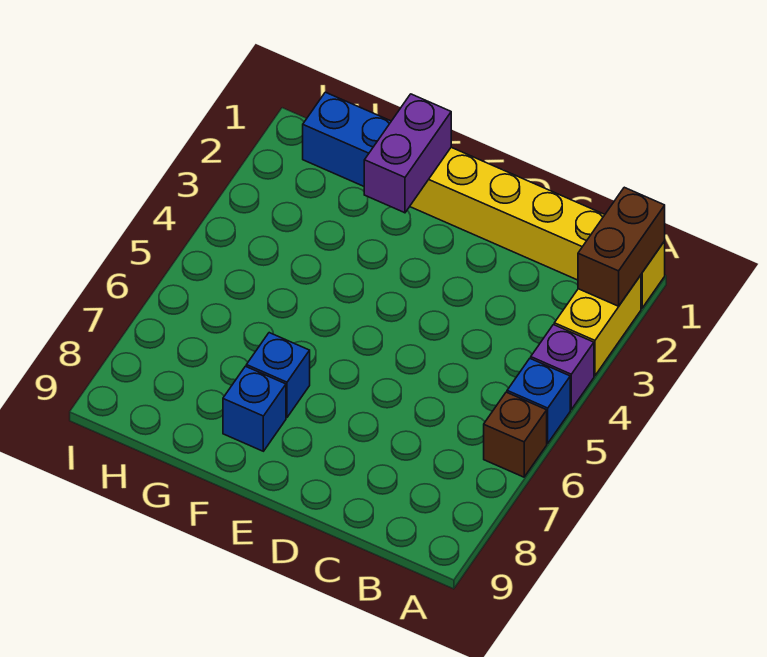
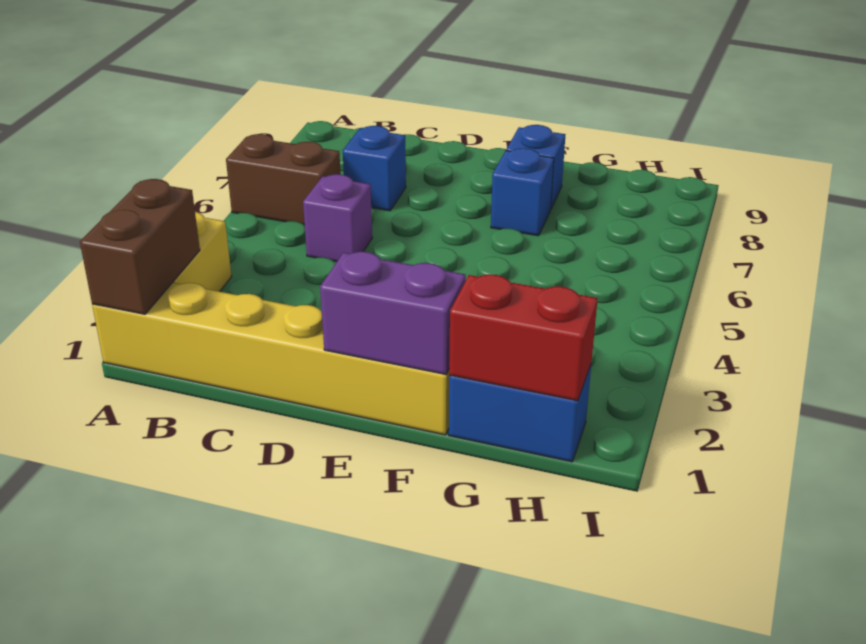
purple 1x1 brick [531,325,594,409] -> purple 1x1 brick moved to [303,174,372,262]
blue 1x1 brick [507,358,570,443] -> blue 1x1 brick moved to [343,126,406,211]
brown 1x1 brick [484,392,547,477] -> brown 1x2 brick [226,134,341,225]
purple 1x2 brick [364,94,451,213] -> purple 1x2 brick turned to [320,252,466,374]
none -> red 1x2 brick [449,275,598,401]

